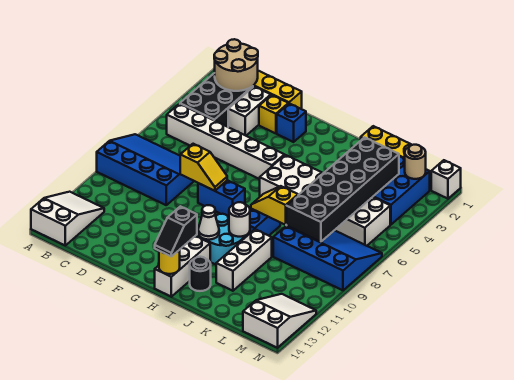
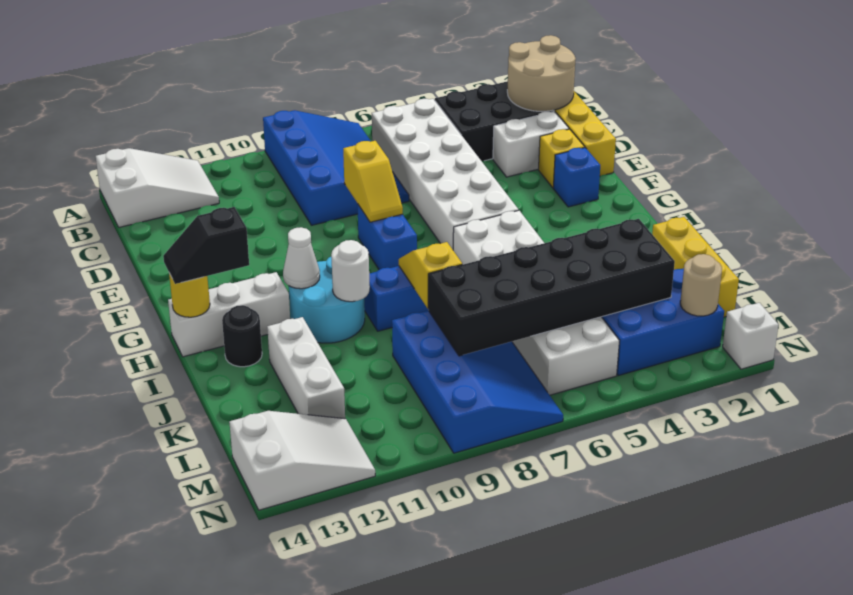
white 1x6 brick [167,104,284,179] -> white 2x6 brick [372,99,519,249]
white 1x3 brick [216,229,272,291] -> white 1x3 brick turned to [267,317,345,419]

